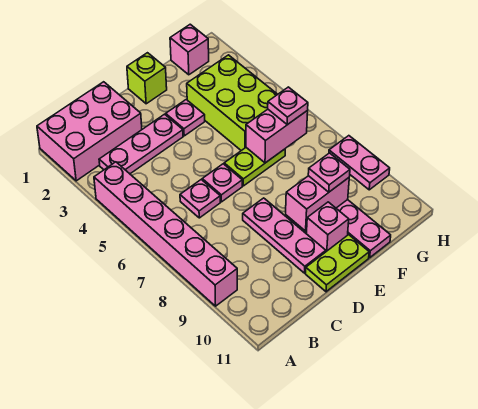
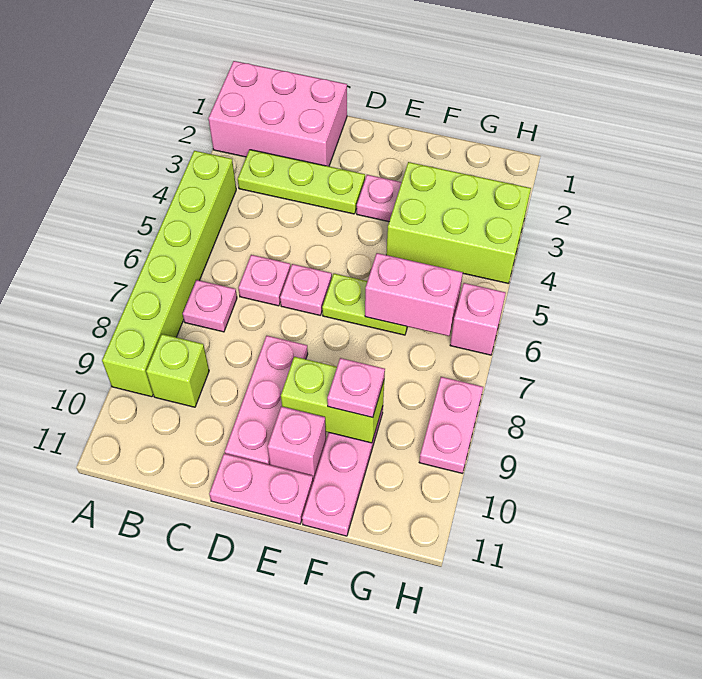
pink 1x6 brick [94,162,237,306] -> lime 1x6 brick [102,151,236,397]
pink 1x3 plate [99,114,183,174] -> lime 1x3 plate [238,150,365,214]
lime 1x2 plate [306,235,369,292] -> pink 1x2 plate [209,454,313,524]
lime 1x1 brick [127,53,167,104] -> lime 1x1 brick moved to [146,334,209,407]
pink 1x2 brick [286,176,349,231] -> lime 1x2 brick [281,357,384,443]
lime 2x3 brick [187,55,278,151] -> lime 2x3 brick turned to [386,162,531,284]
pink 1x1 brick [170,24,209,75] -> pink 1x1 brick moved to [450,283,506,355]
pink 1x1 plate [268,87,308,125] -> pink 1x1 plate moved to [183,280,237,332]

